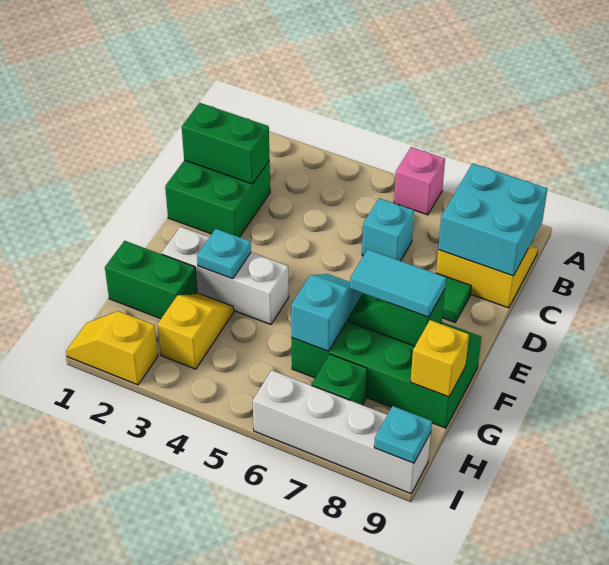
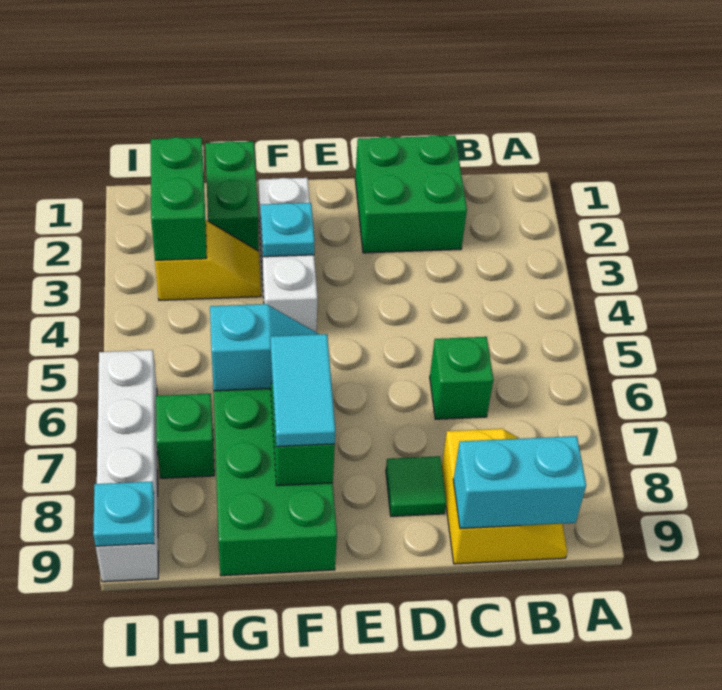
pink 1x1 brick [394,147,445,215] -> none
cyan 2x2 brick [438,163,547,276] -> cyan 1x2 brick [453,436,586,529]
green 1x2 brick [182,103,270,184] -> green 1x2 brick moved to [151,137,207,260]
cyan 1x1 brick [362,198,414,261] -> green 1x1 brick [430,337,493,419]
yellow 1x1 brick [411,320,469,397] -> none
yellow 1x2 slope [66,311,158,385] -> none

